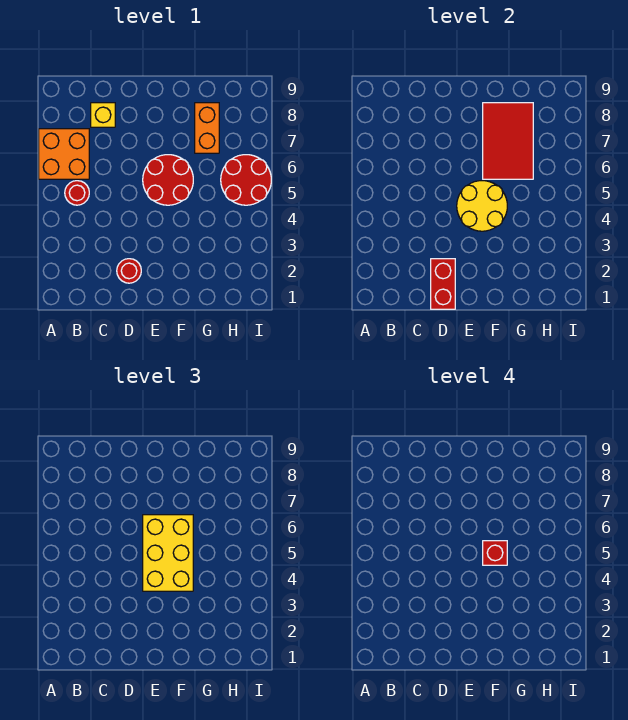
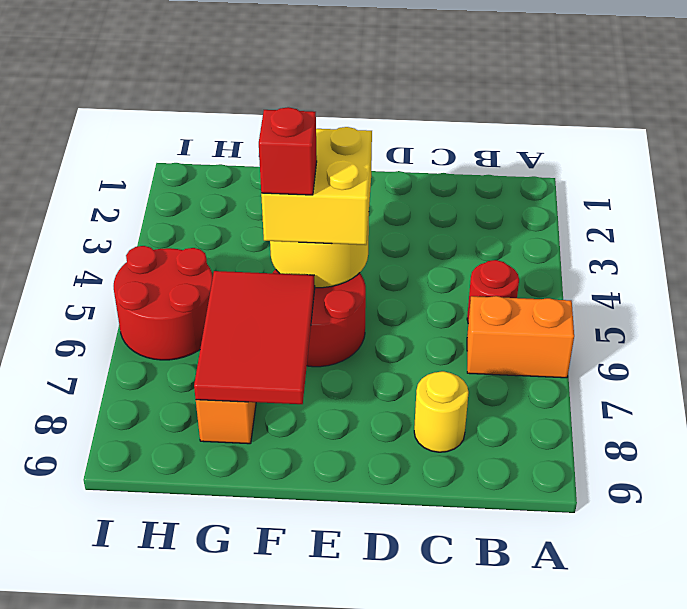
orange 2x2 brick [39,129,89,179] -> orange 1x2 brick [467,296,574,378]
yellow 1x1 brick [91,103,115,127] -> yellow 1x1 round brick [414,371,469,452]
red 1x2 brick [431,259,455,309] -> none
red 1x1 round brick [117,259,141,283] -> none
yellow 2x3 brick [143,515,193,591] -> yellow 2x2 brick [261,127,372,245]

